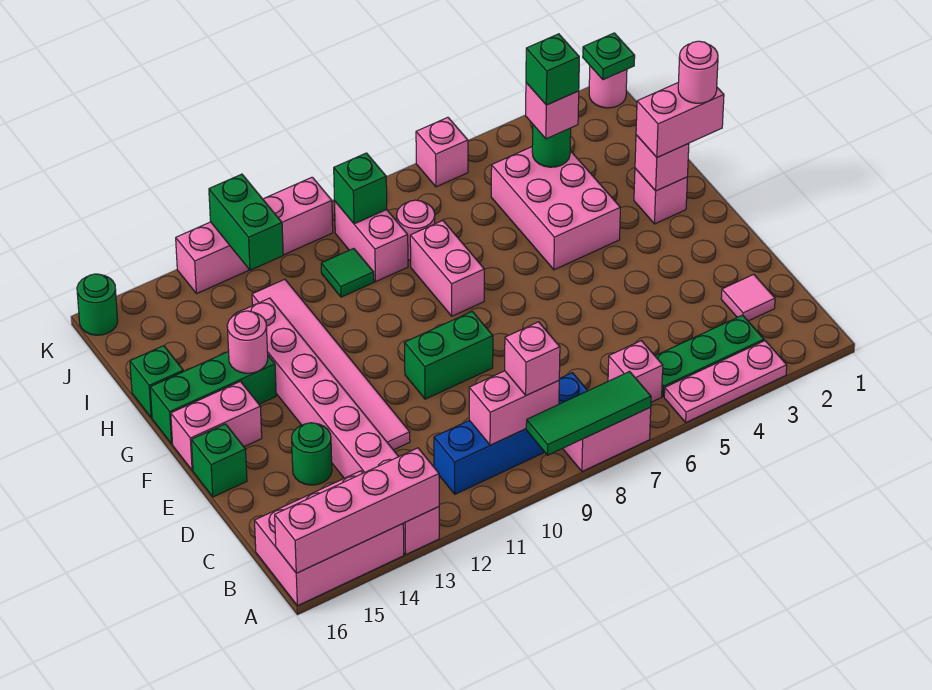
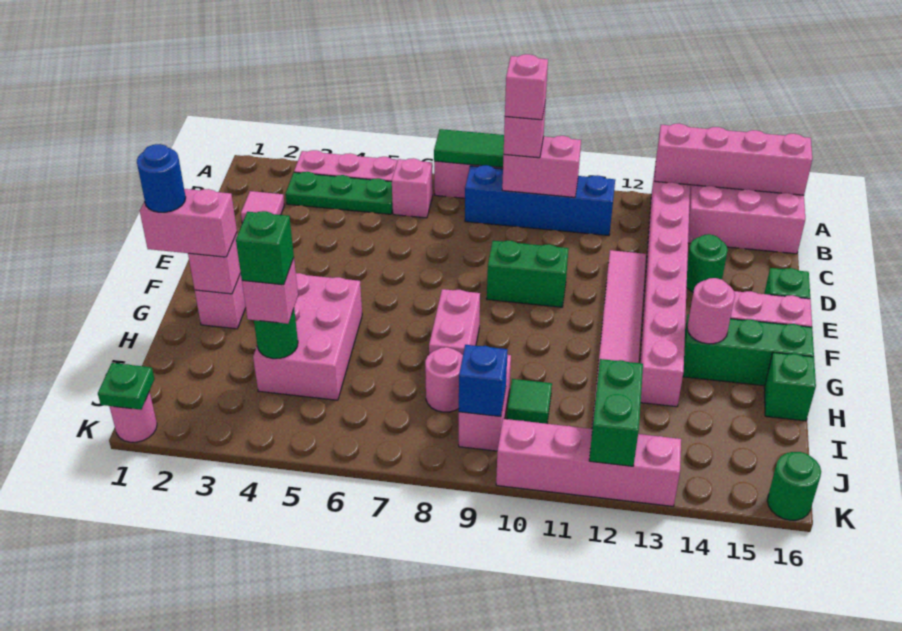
pink 1x1 round brick [678,41,718,103] -> blue 1x1 round brick [137,144,186,212]
green 1x1 brick [334,153,387,224] -> blue 1x1 brick [459,345,508,416]
pink 1x1 brick [416,117,468,187] -> pink 1x1 brick moved to [505,54,548,120]

